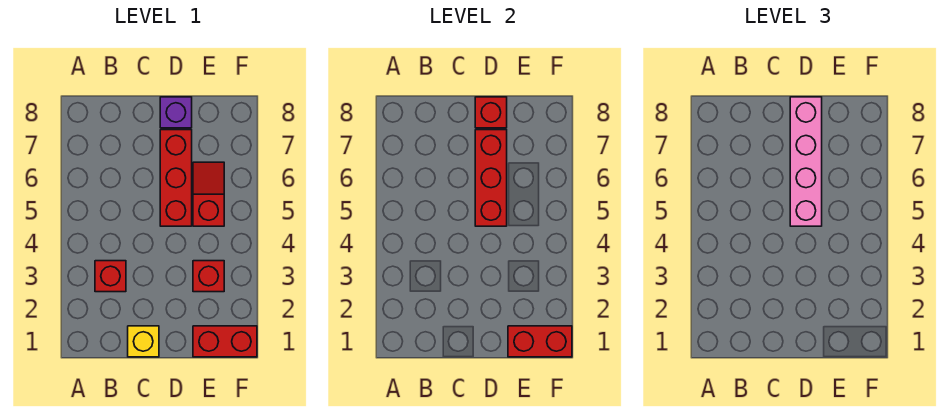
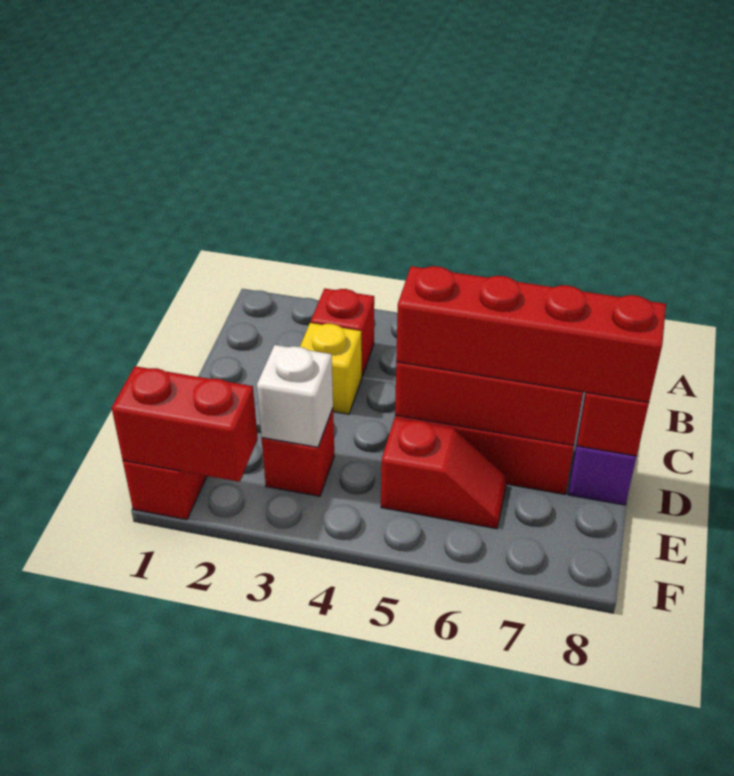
yellow 1x1 brick [128,326,159,357] -> yellow 1x1 brick moved to [300,323,362,414]
pink 1x4 brick [790,97,822,226] -> red 1x4 brick [396,266,666,402]
red 1x2 brick [508,326,572,357] -> red 1x2 brick turned to [112,366,258,482]
none -> white 1x1 brick [257,345,333,447]

